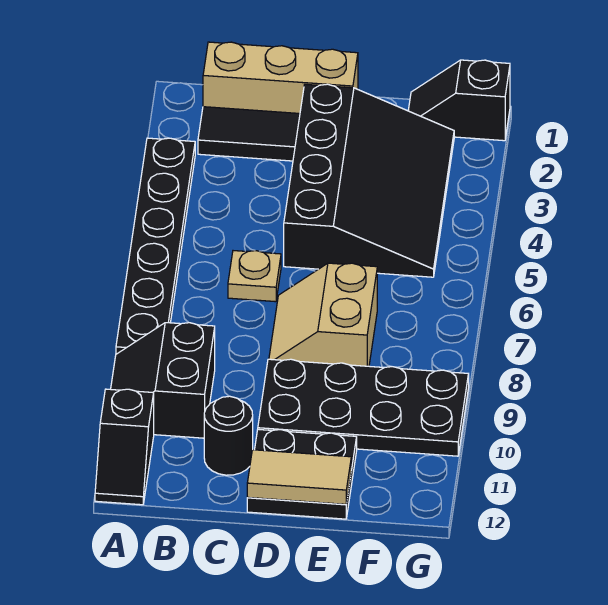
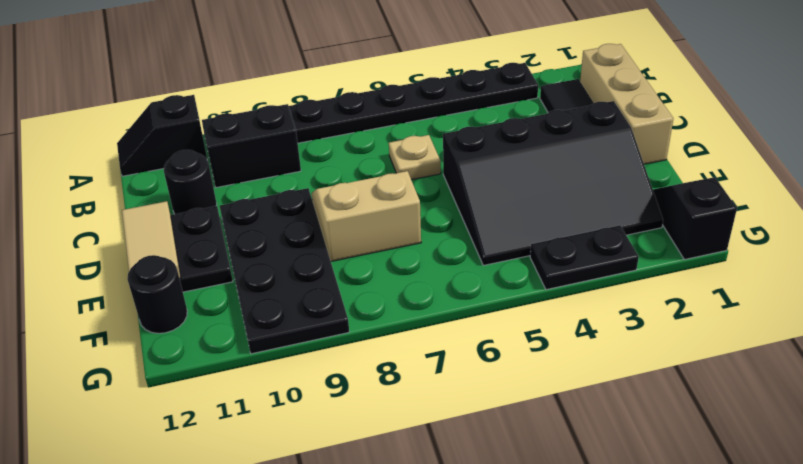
none -> black 1x1 round brick [127,255,187,333]
none -> black 1x2 plate [530,225,639,290]

